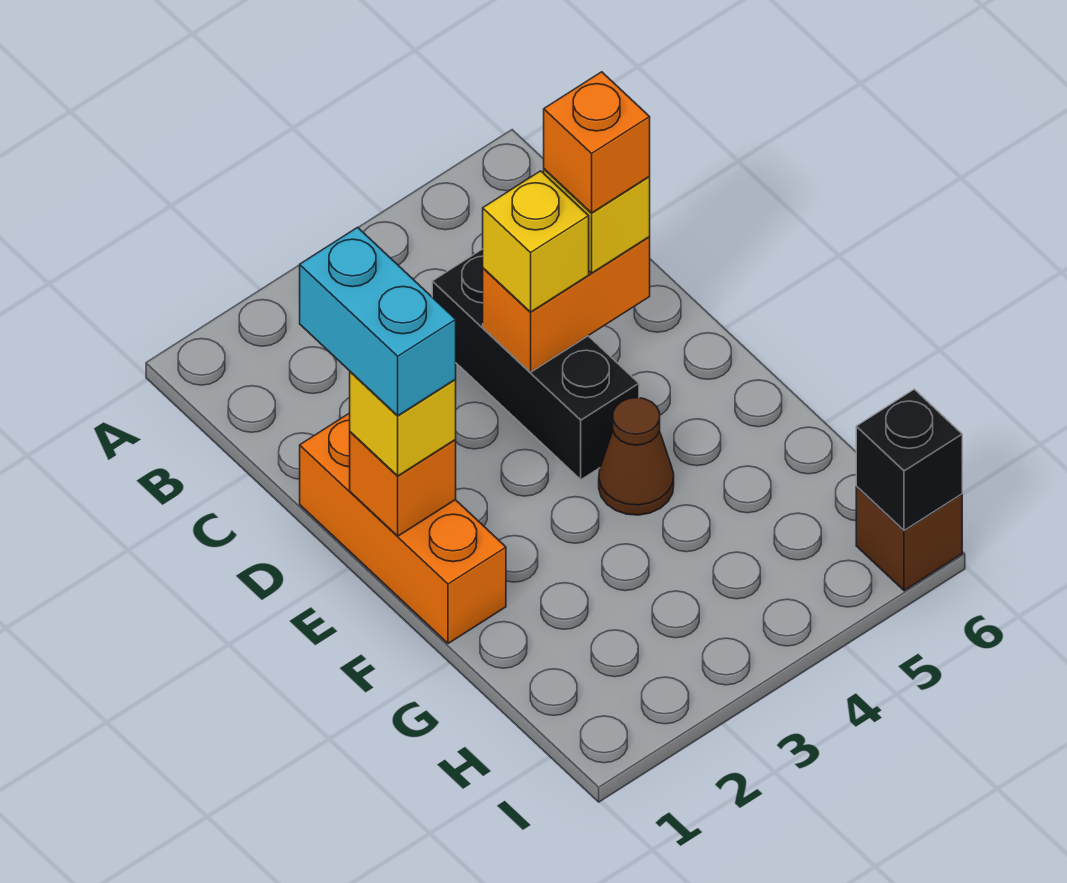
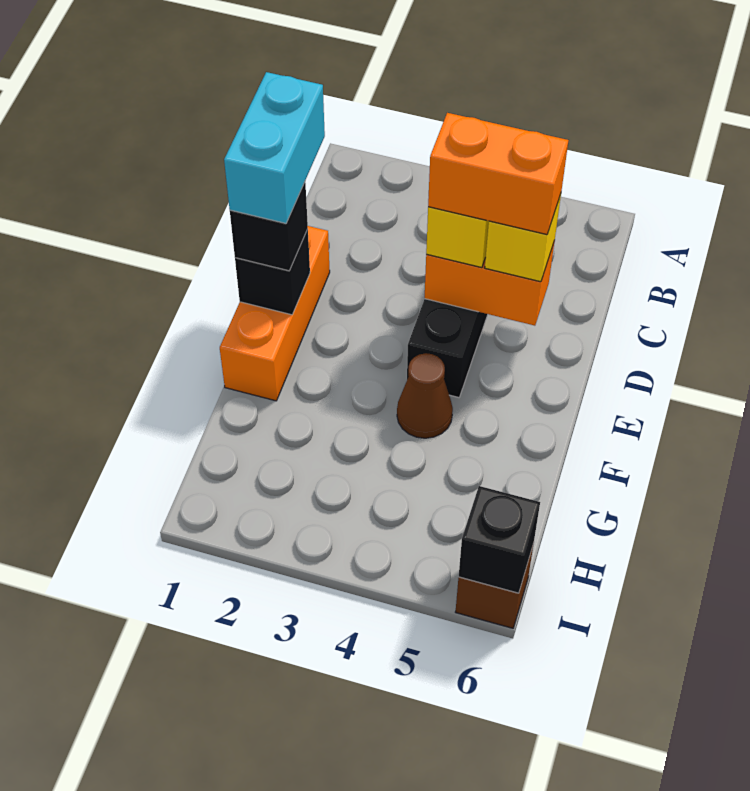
orange 1x1 brick [544,72,650,213] -> orange 1x2 brick [428,113,568,235]
orange 1x1 brick [350,432,456,536] -> black 1x1 brick [235,229,310,315]
yellow 1x1 brick [350,372,456,476] -> black 1x1 brick [230,182,308,271]

